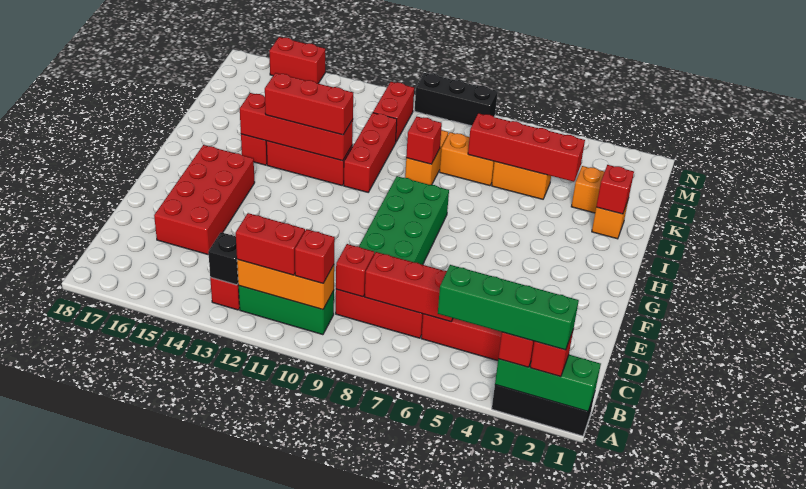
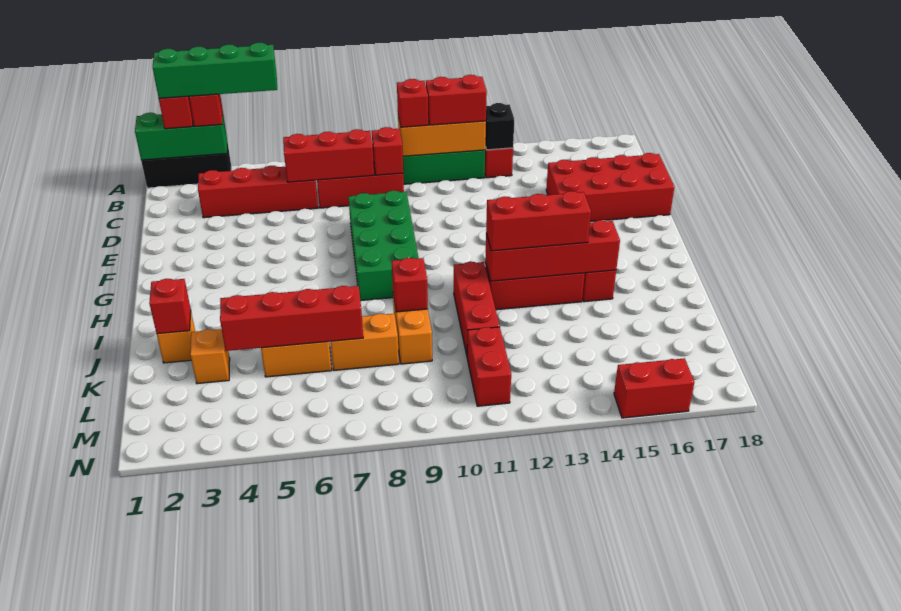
red 2x4 brick [154,145,255,255] -> red 2x4 brick turned to [546,153,674,221]
black 1x3 brick [415,73,498,126] -> none

